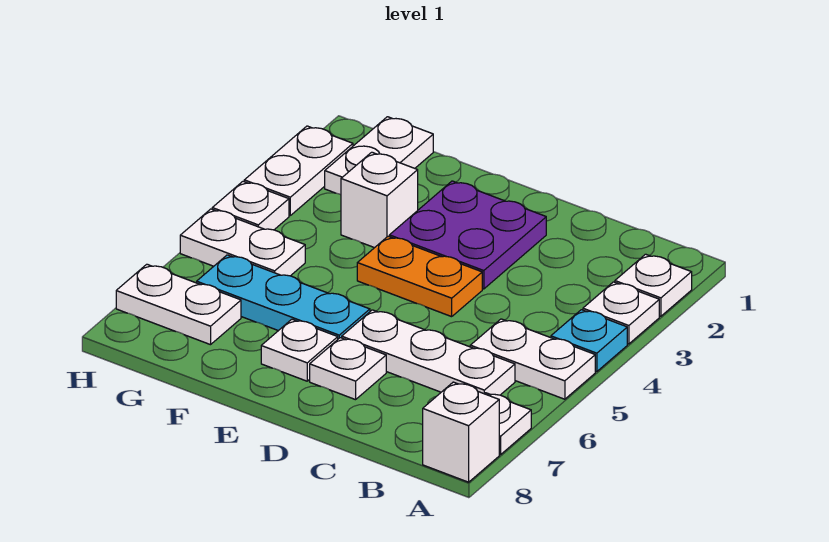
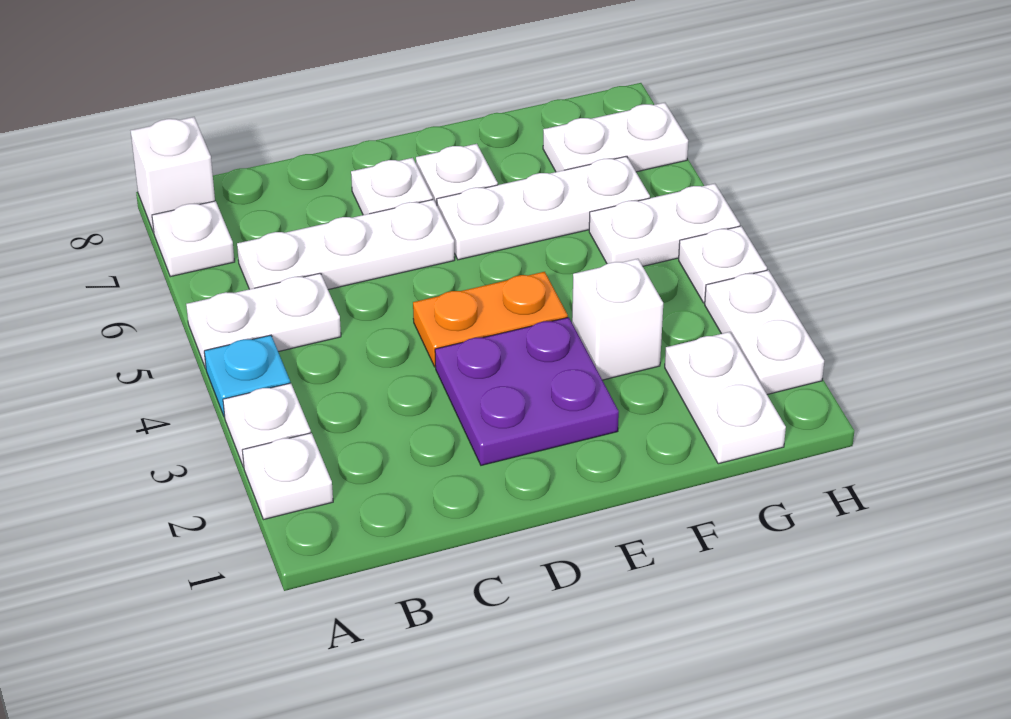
cyan 1x3 plate [197,255,370,339] -> white 1x3 plate [437,156,650,260]

